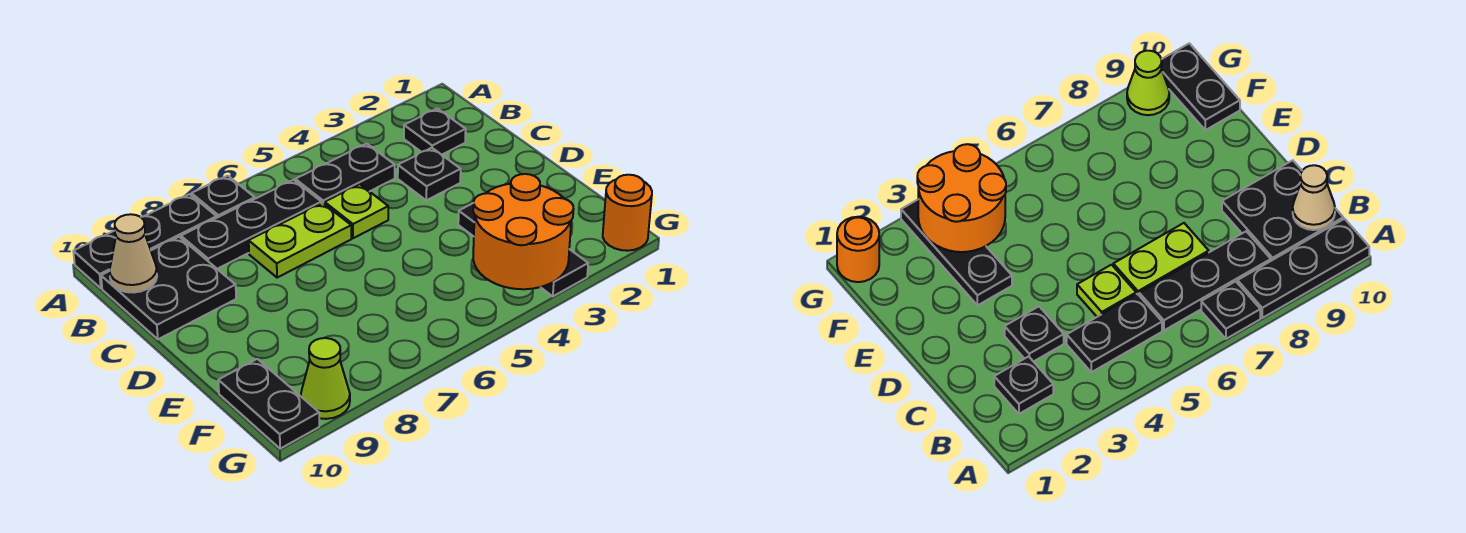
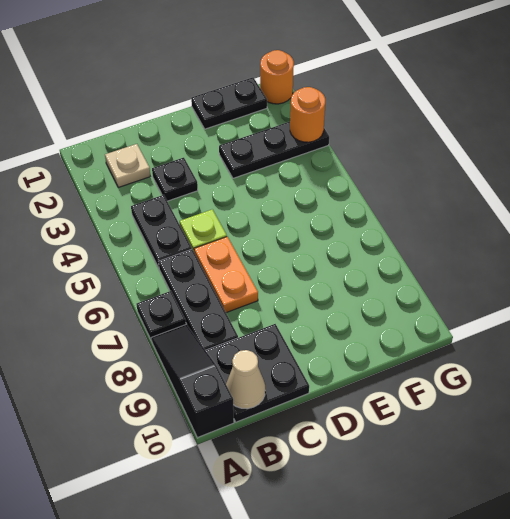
black 1x3 plate [73,194,217,288] -> black 1x3 slope [151,324,234,438]
black 1x1 plate [404,108,466,155] -> tan 1x1 plate [105,144,150,187]
lime 1x2 plate [249,203,351,278] -> orange 1x2 plate [194,237,258,313]
orange 2x2 round brick [473,174,573,289] -> orange 1x1 round brick [290,87,325,142]
black 1x2 plate [218,359,319,449] -> black 1x2 plate moved to [191,78,267,129]
lime 1x1 cone [301,338,350,419] -> none

